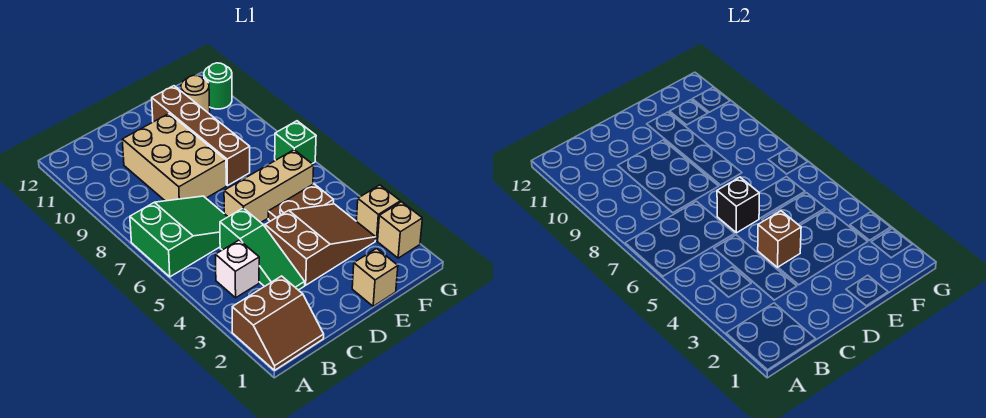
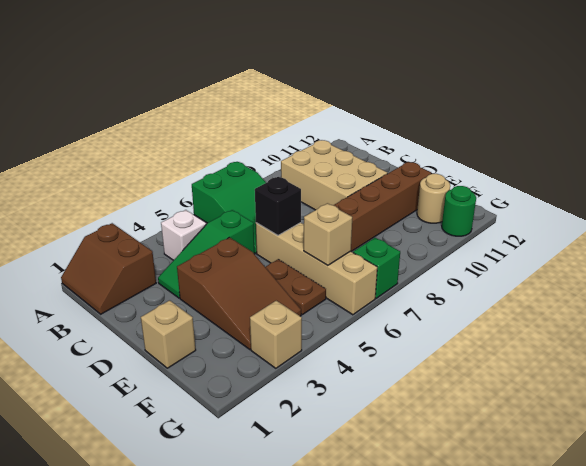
tan 2x3 brick [122,114,226,201] -> tan 2x3 brick turned to [281,140,388,210]
brown 1x1 brick [758,211,801,267] -> none
tan 1x3 brick [224,150,314,222] -> tan 1x4 brick [256,223,377,315]
tan 1x1 brick [378,202,422,258] -> tan 1x1 brick moved to [304,203,352,265]

